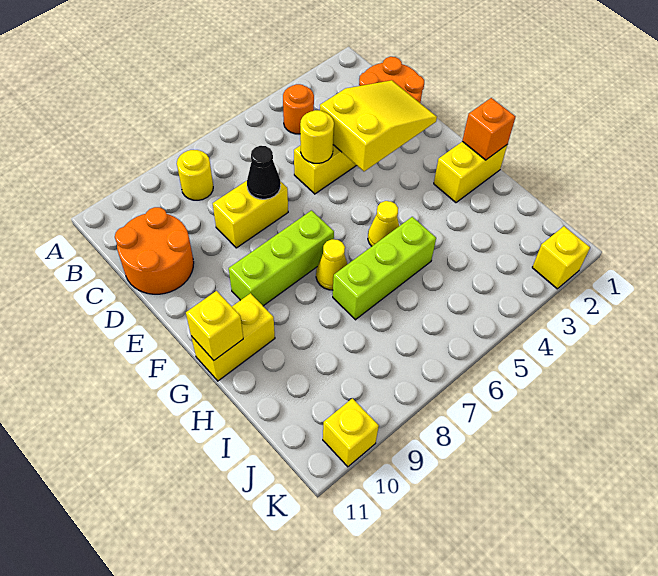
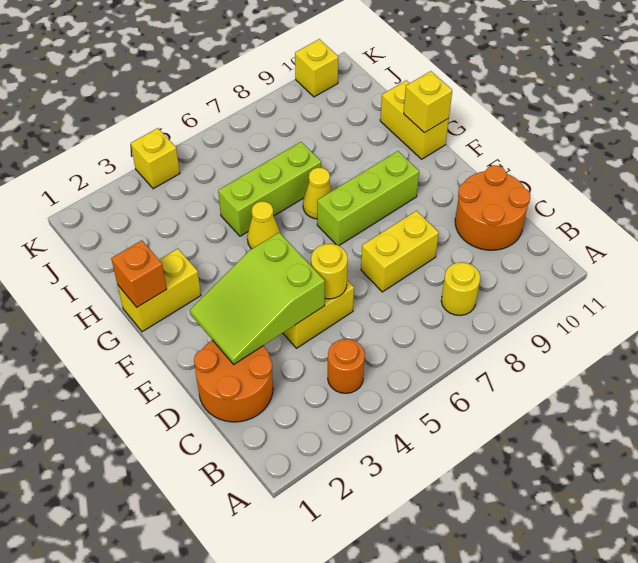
yellow 2x3 slope [320,80,437,171] -> lime 2x3 slope [190,233,325,364]
black 1x1 cone [247,146,281,199] -> none
yellow 1x2 brick [191,293,275,381] -> yellow 1x2 brick turned to [380,80,449,159]
yellow 1x1 brick [532,226,590,289] -> yellow 1x1 brick moved to [131,128,180,189]

